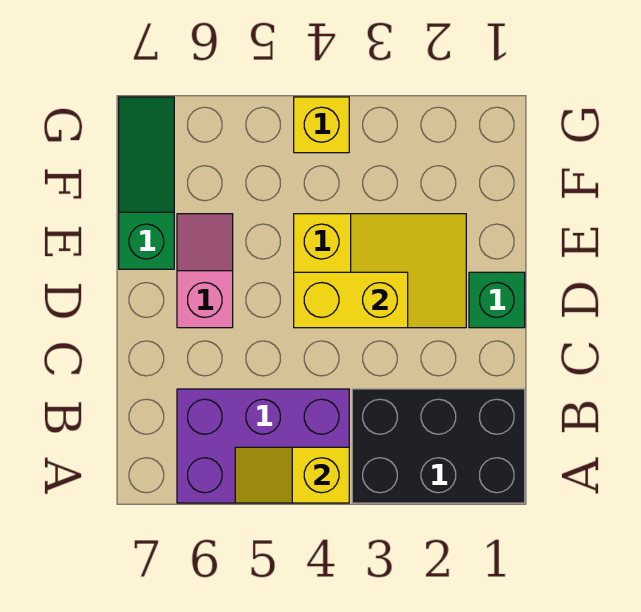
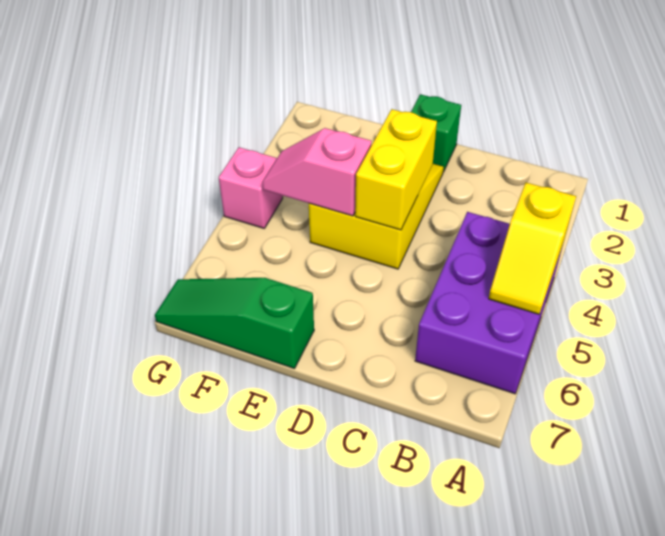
black 2x3 brick [352,389,525,503] -> none
pink 1x2 slope [177,214,233,328] -> pink 1x2 slope moved to [262,128,372,216]
yellow 1x1 brick [294,97,349,153] -> pink 1x1 brick [219,147,283,228]

